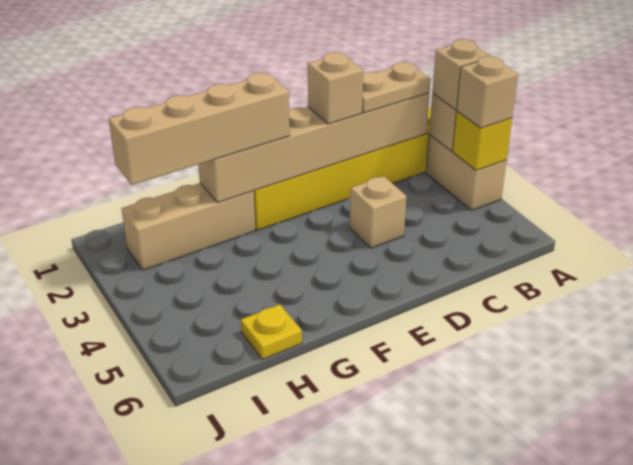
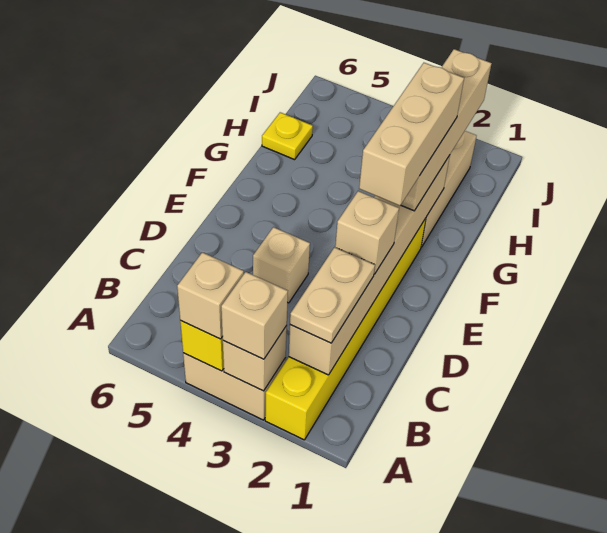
none -> tan 1x3 brick [359,63,464,206]

